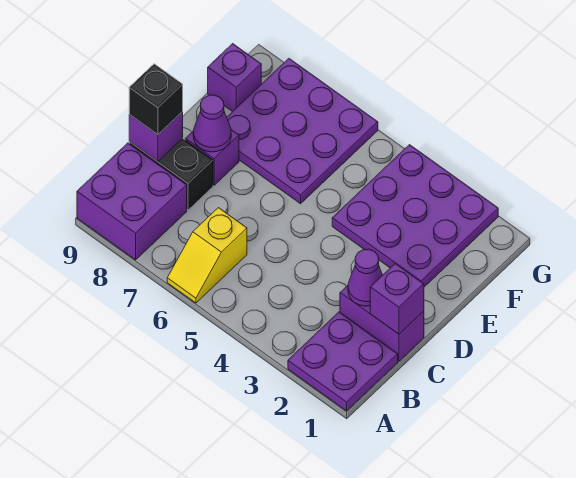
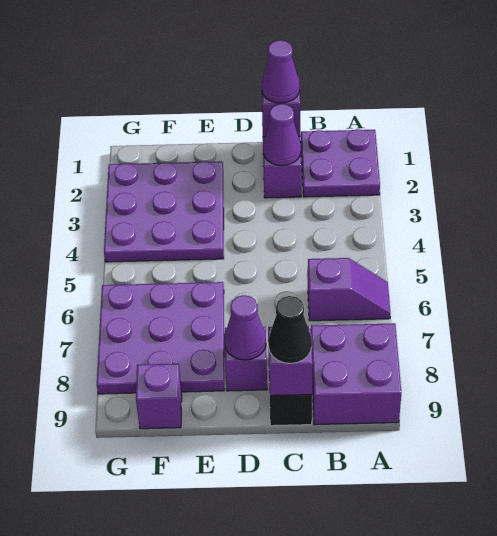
yellow 1x2 slope [167,208,247,303] -> purple 1x2 slope [308,258,391,321]
none -> purple 1x1 cone [262,40,300,103]
black 1x1 brick [129,64,183,135] -> black 1x1 cone [268,296,312,363]

